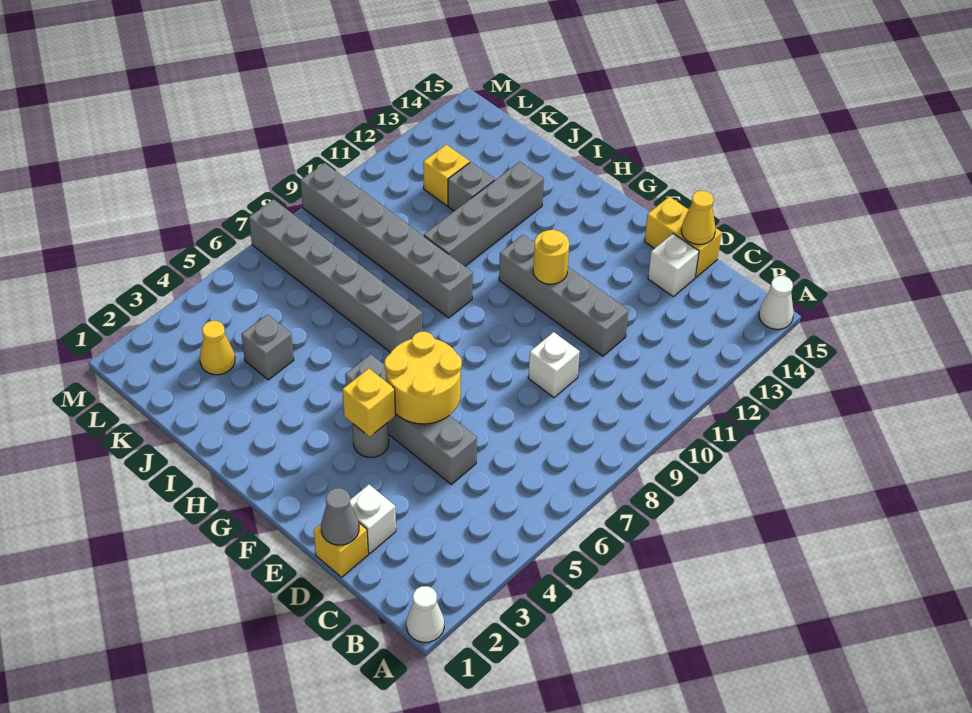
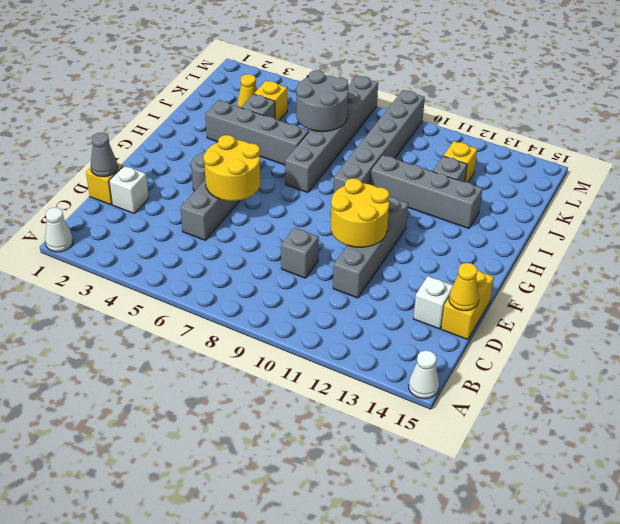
white 1x1 brick [528,332,580,397] -> grey 1x1 brick [281,228,319,278]
yellow 1x1 brick [342,368,396,437] -> yellow 1x1 brick moved to [254,81,287,120]
yellow 1x1 round brick [533,230,569,284] -> yellow 2x2 round brick [331,178,389,247]
none -> grey 1x4 brick [205,100,309,165]
none -> grey 2x2 round brick [296,70,348,132]

